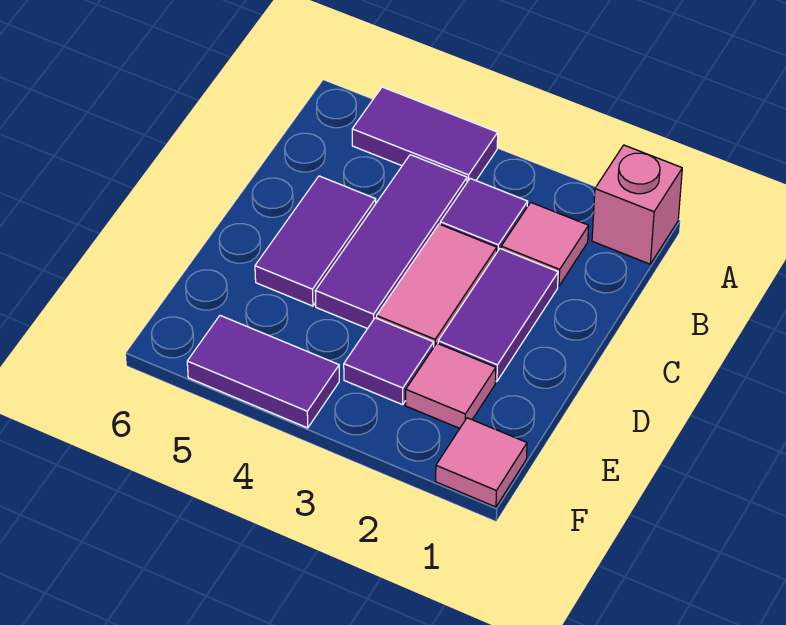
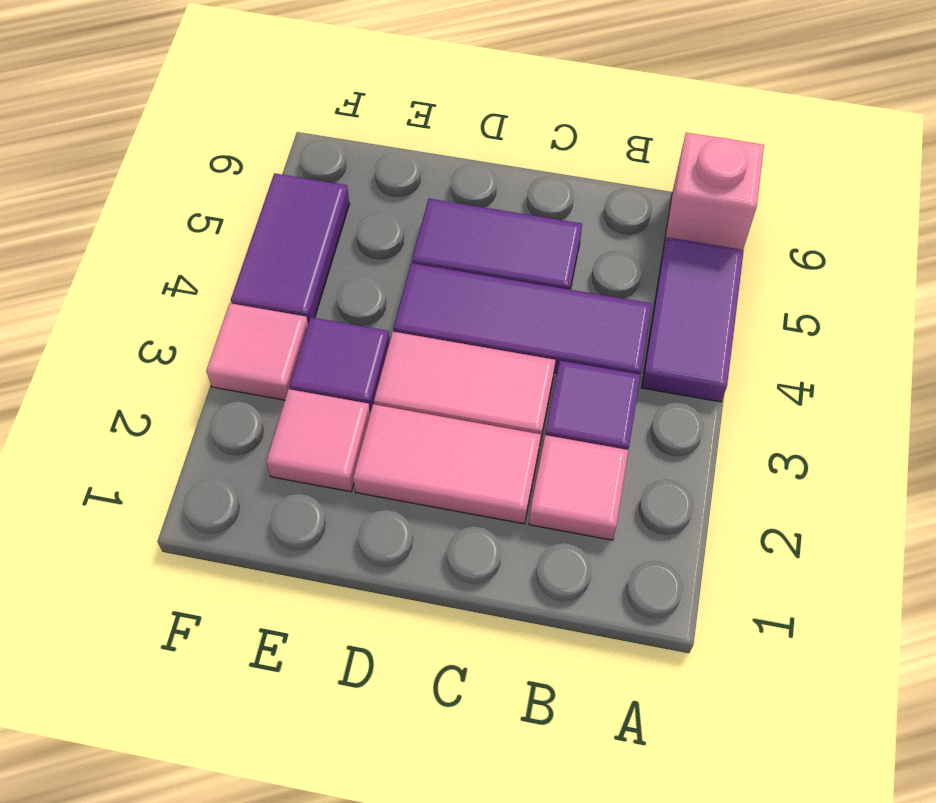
pink 1x1 brick [592,145,682,264] -> pink 1x1 brick moved to [663,133,764,250]
purple 1x2 tile [438,249,558,382] -> pink 1x2 tile [353,404,541,524]
pink 1x1 tile [436,418,527,507] -> pink 1x1 tile moved to [206,303,308,400]

